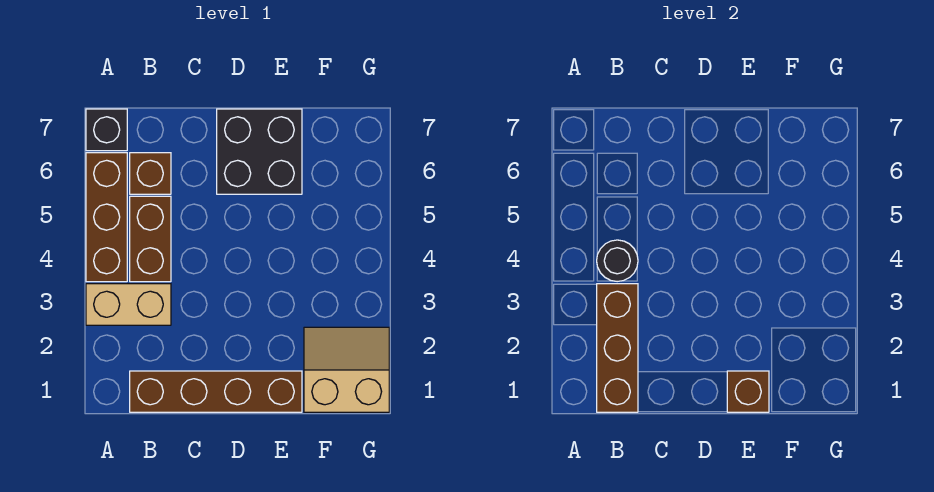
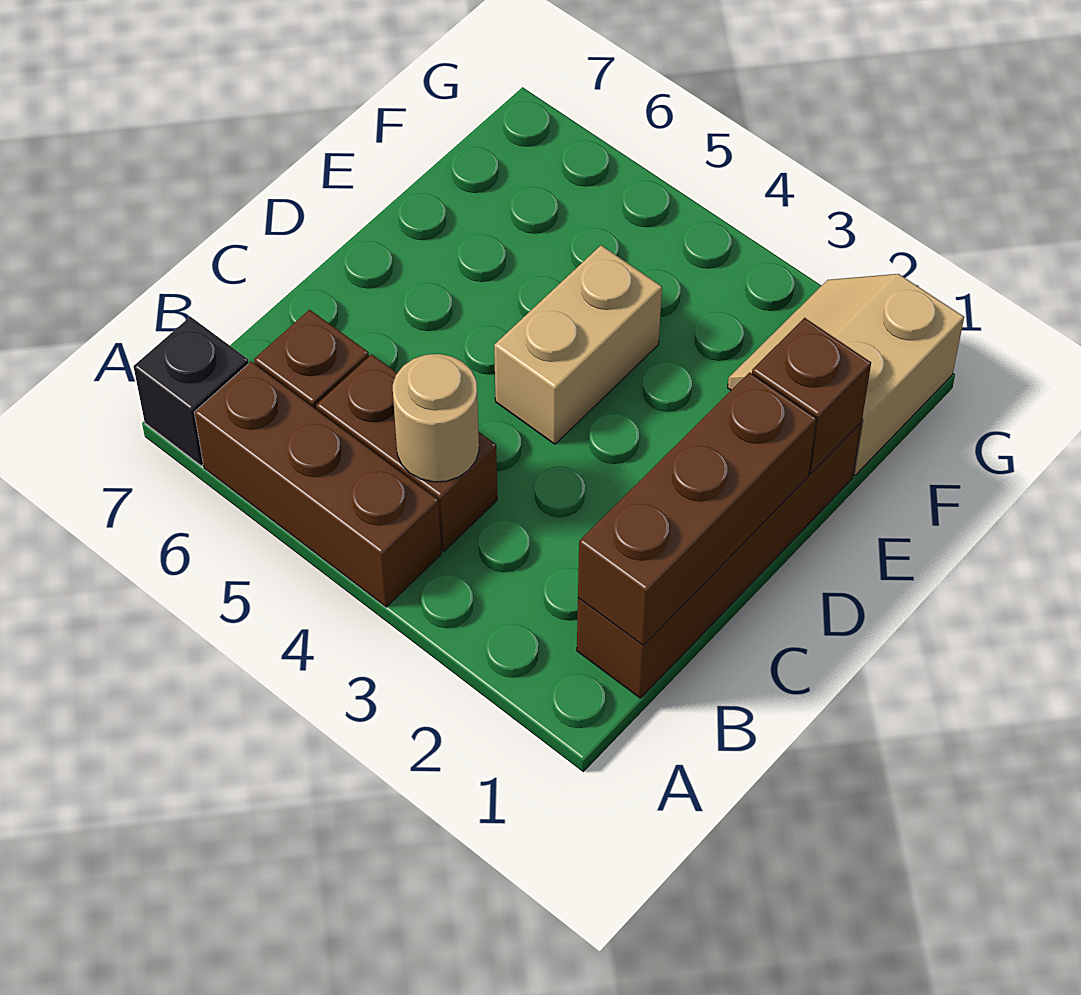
tan 1x2 brick [86,284,171,325] -> tan 1x2 brick moved to [494,245,662,444]
brown 1x3 brick [597,284,638,412] -> brown 1x3 brick turned to [578,372,817,646]
black 1x1 round brick [597,240,638,282] -> tan 1x1 round brick [393,354,479,482]
black 2x2 brick [217,109,302,194] -> none

